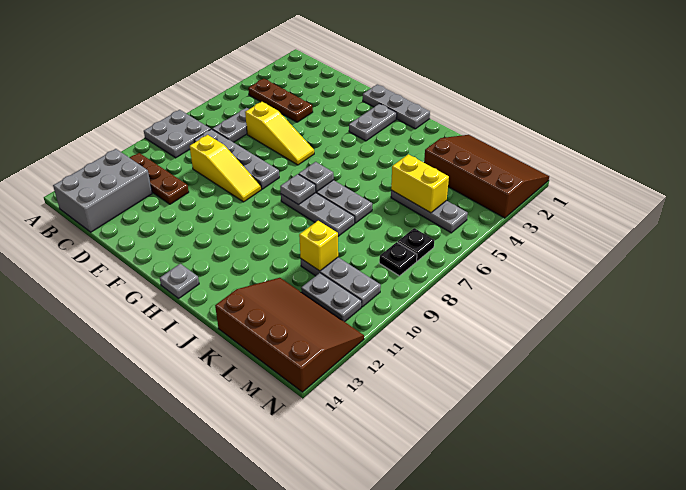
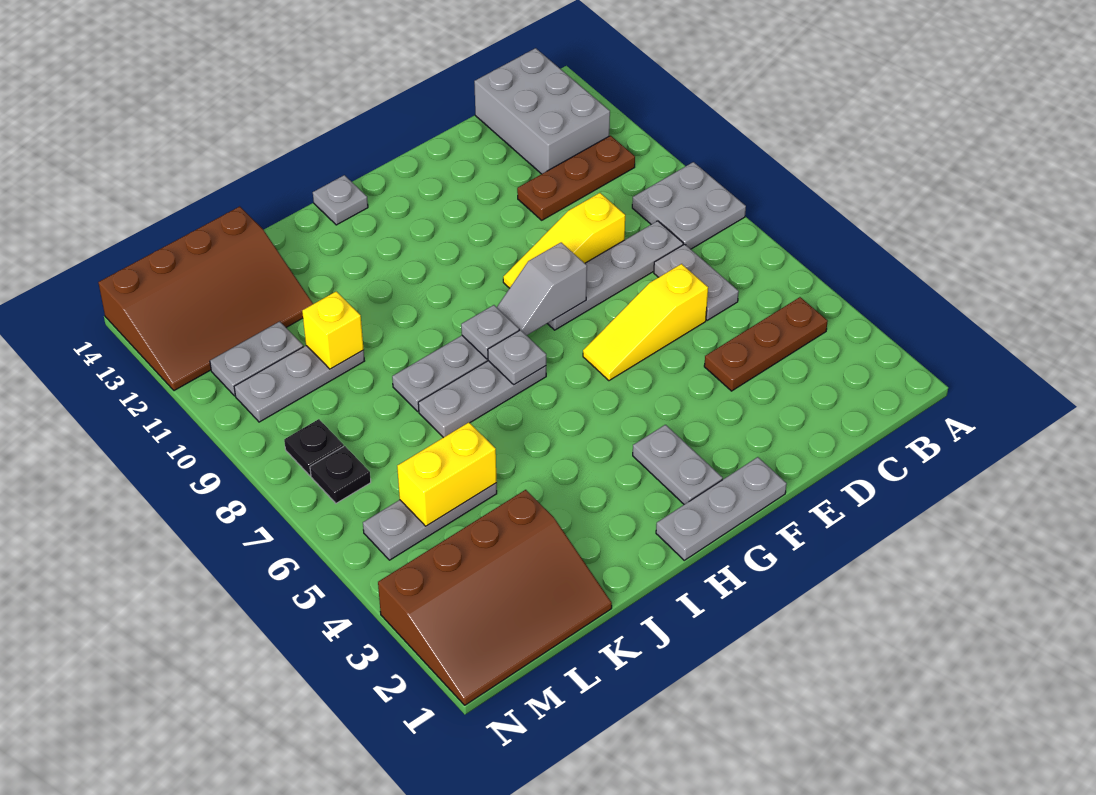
none -> grey 1x2 slope [497,242,587,336]

